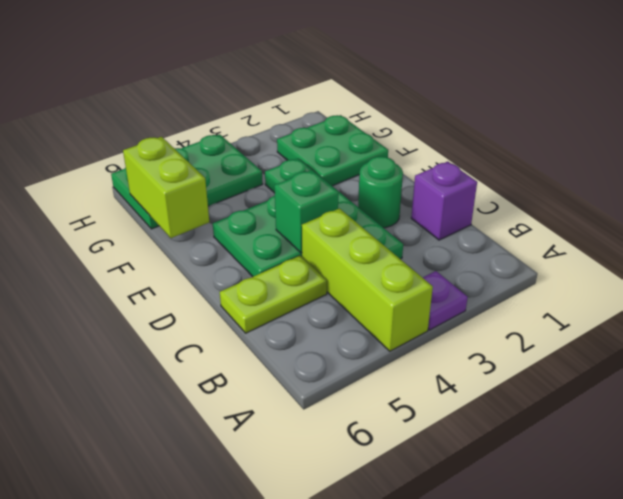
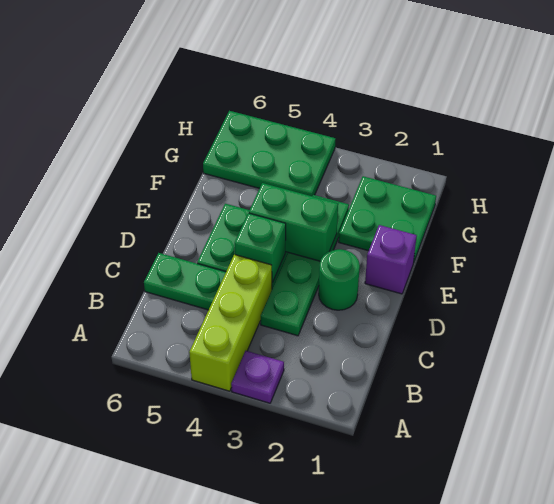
purple 1x1 brick [411,162,477,240] -> purple 1x1 brick moved to [365,225,417,294]
lime 1x2 plate [220,256,327,333] -> green 1x2 plate [144,253,226,310]
none -> green 1x2 brick [249,183,338,261]
lime 1x2 brick [123,137,209,238] -> none

